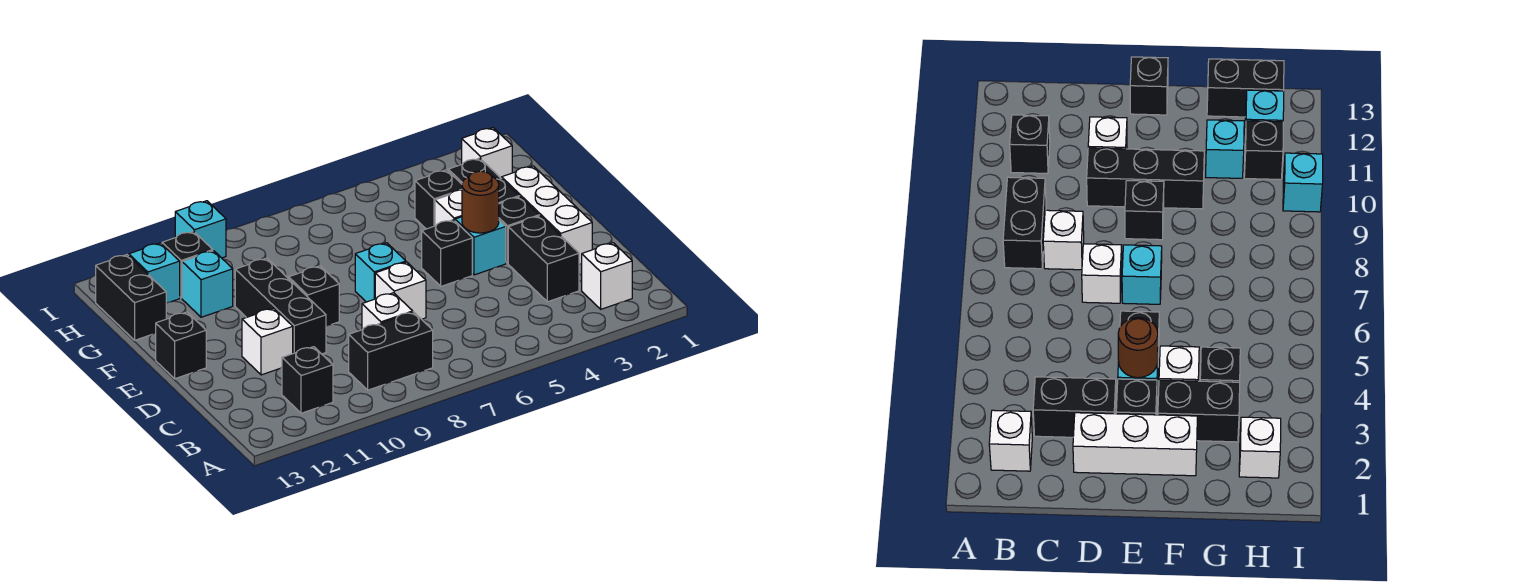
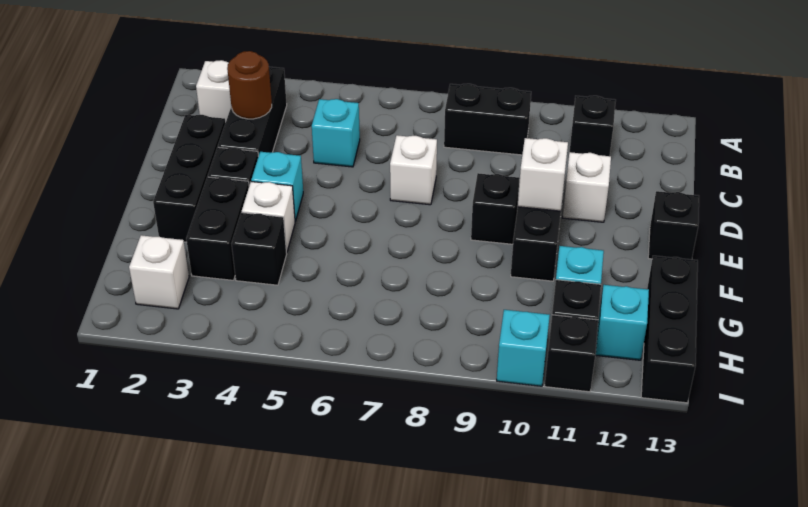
black 1x2 brick [508,216,579,302] -> black 1x3 brick [218,67,287,156]
white 1x1 brick [362,293,413,330] -> white 1x1 brick moved to [518,138,568,211]
white 1x3 brick [502,166,592,265] -> black 1x3 brick [153,115,226,242]
brown 1x1 round brick [462,171,499,233] -> brown 1x1 round brick moved to [227,51,272,119]
black 1x1 brick [422,220,472,286] -> black 1x1 brick moved to [545,315,598,392]
cyan 1x1 brick [355,243,406,302] -> cyan 1x1 brick moved to [312,99,360,167]
black 1x2 brick [96,255,166,340] -> black 1x3 brick [641,256,698,403]

